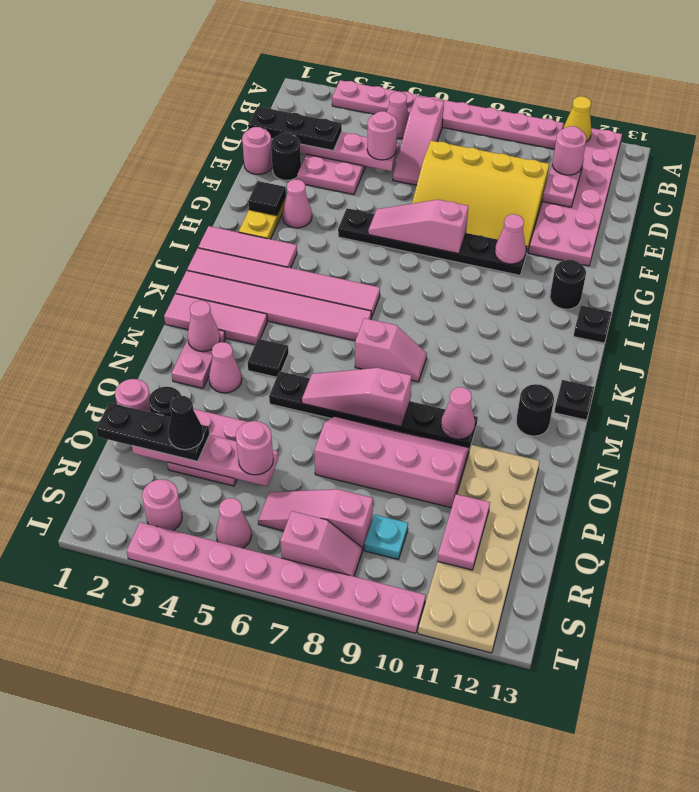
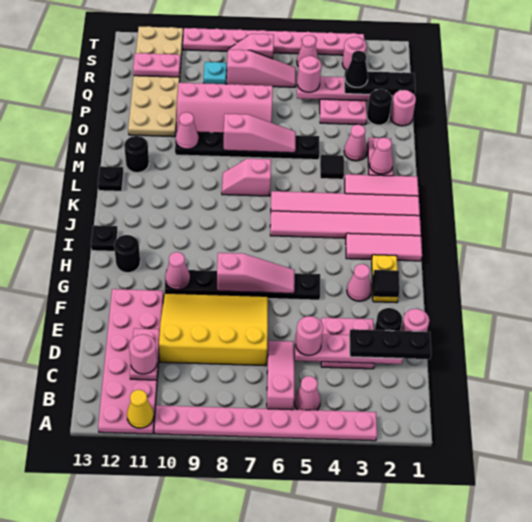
pink 1x2 plate [438,494,490,570] -> pink 1x2 plate turned to [133,53,180,77]

